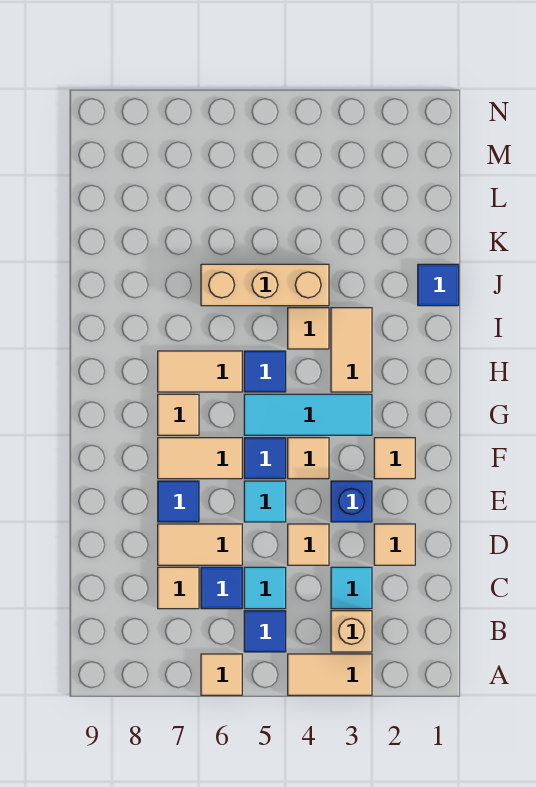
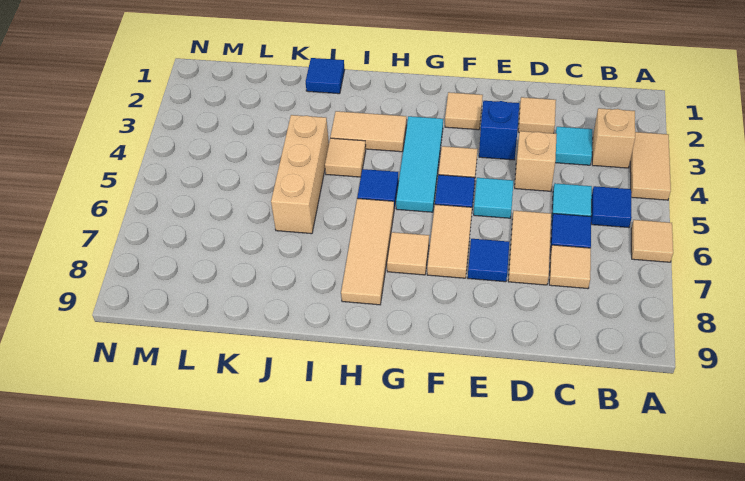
tan 1x1 tile [288,524,329,565] -> tan 1x1 brick [515,131,557,191]
tan 1x2 tile [158,351,242,392] -> tan 1x3 tile [341,198,394,305]

